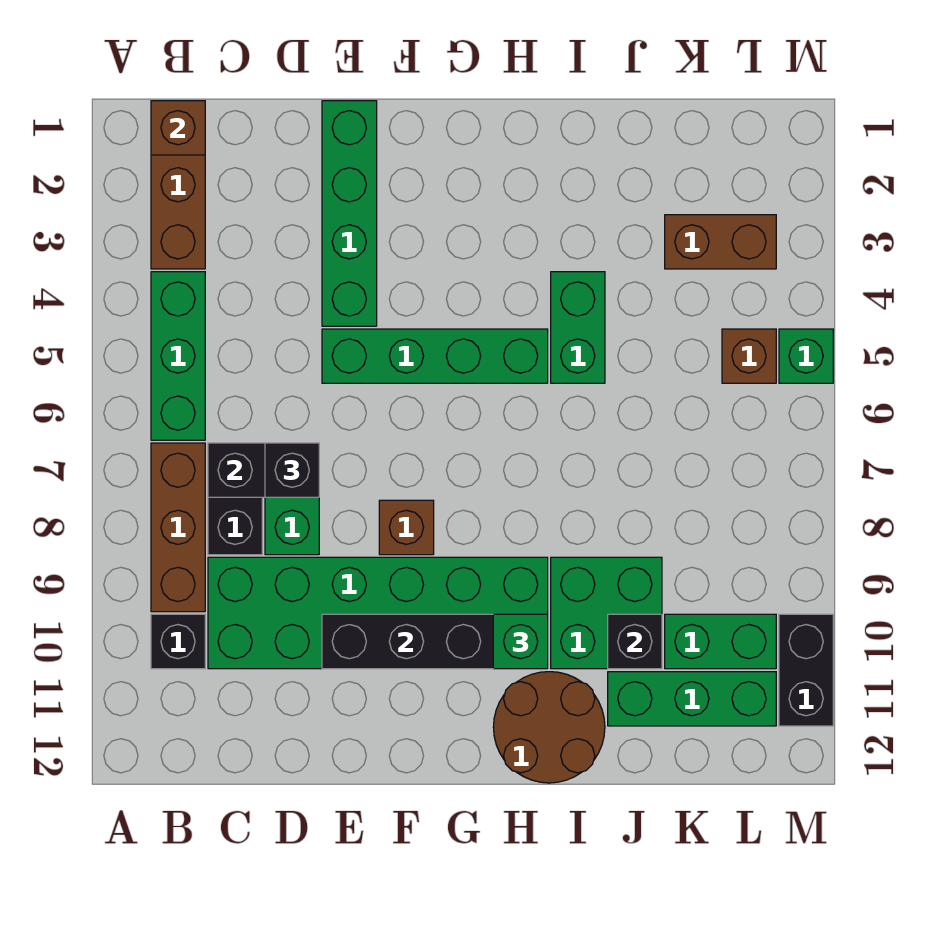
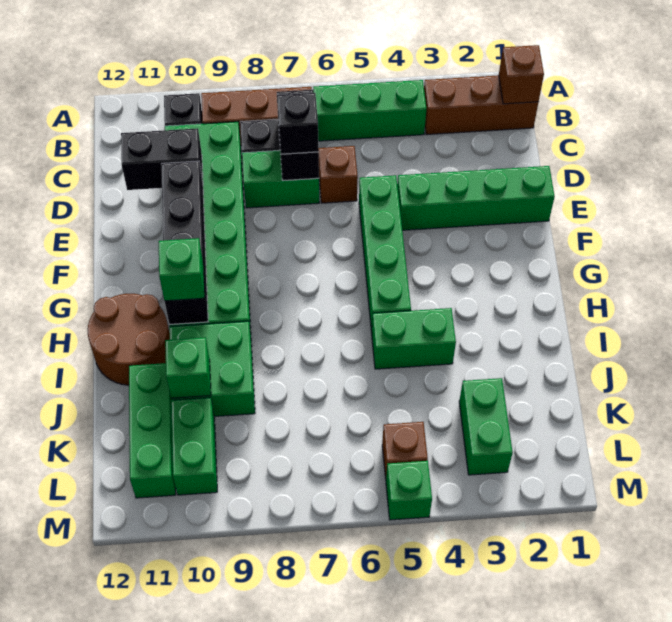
brown 1x1 brick [379,500,434,555] -> brown 1x1 brick moved to [319,146,358,203]
black 1x1 brick [608,614,662,669] -> green 1x1 brick [165,337,211,398]
brown 1x2 brick [665,215,776,269] -> green 1x2 brick [459,378,513,475]
black 1x2 brick [779,614,833,726] -> black 1x2 brick moved to [121,128,203,190]

